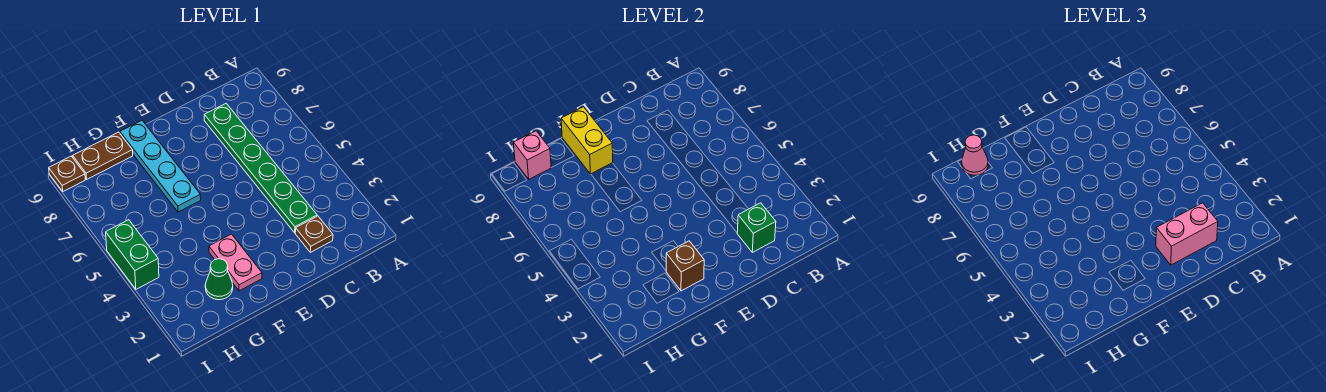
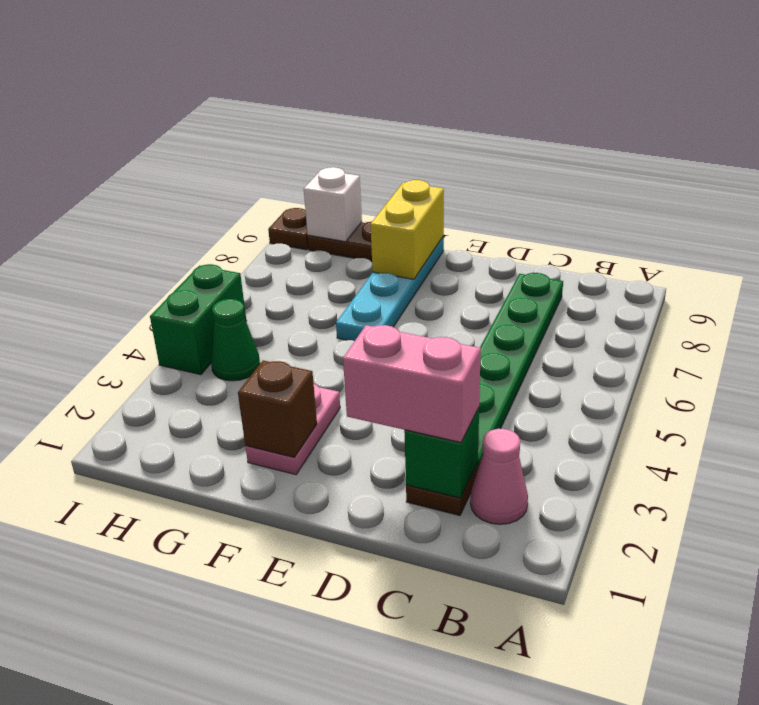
green 1x1 cone [205,259,233,300] -> green 1x1 cone moved to [211,299,260,381]
pink 1x1 brick [514,131,551,179] -> white 1x1 brick [304,167,362,242]
pink 1x1 cone [962,135,988,175] -> pink 1x1 cone moved to [470,429,528,524]

